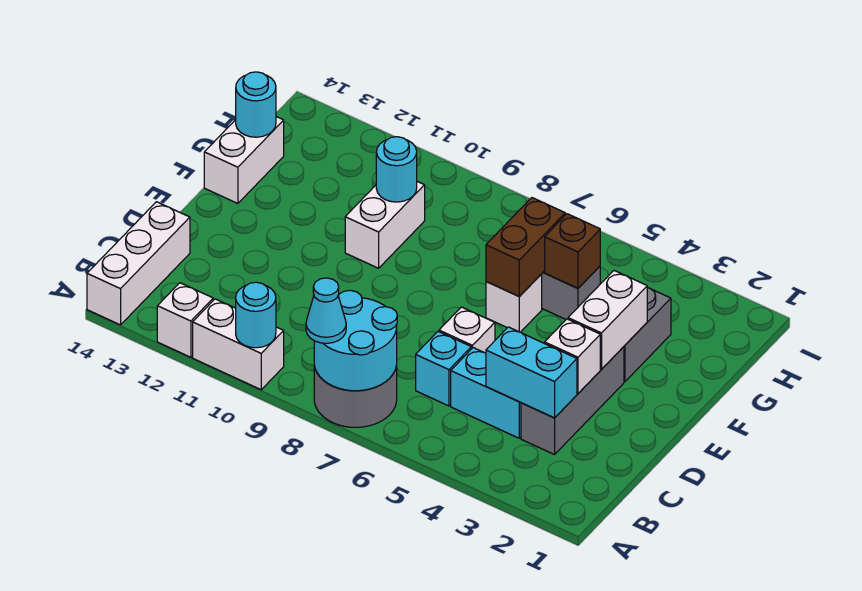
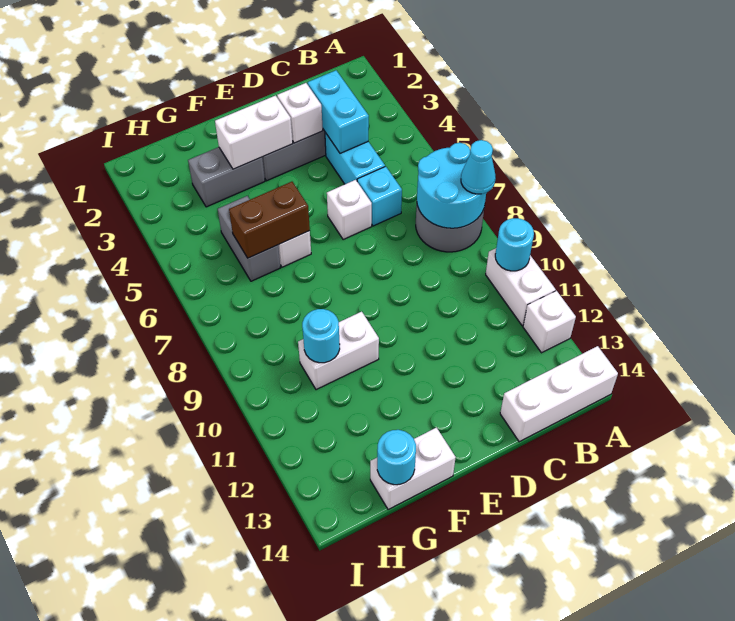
brown 1x1 brick [545,214,600,288] -> none

